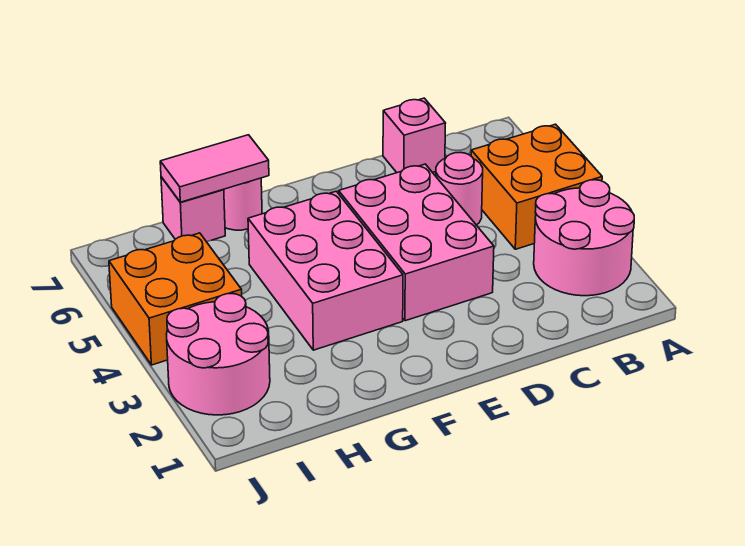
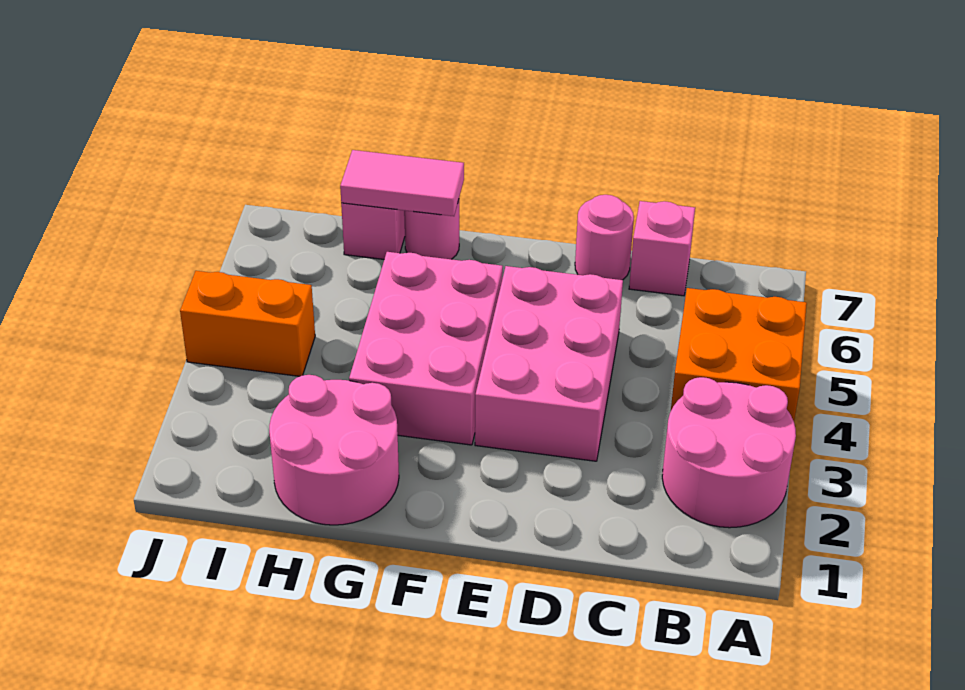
pink 1x1 round brick [436,153,483,225] -> pink 1x1 round brick moved to [575,195,634,280]
pink 2x2 round brick [166,294,270,415] -> pink 2x2 round brick moved to [269,375,399,525]
orange 2x2 brick [109,233,242,365] -> orange 1x2 brick [180,271,315,376]

